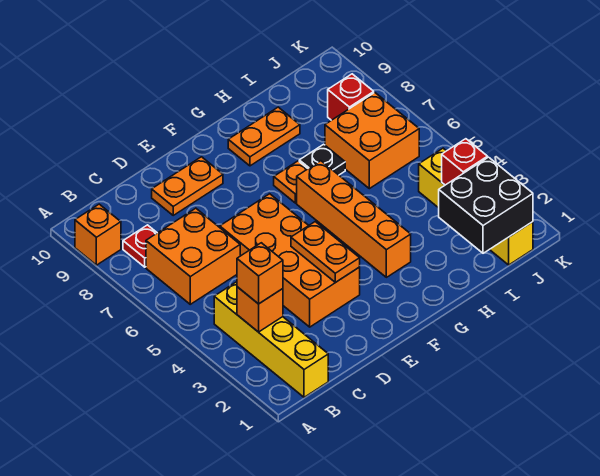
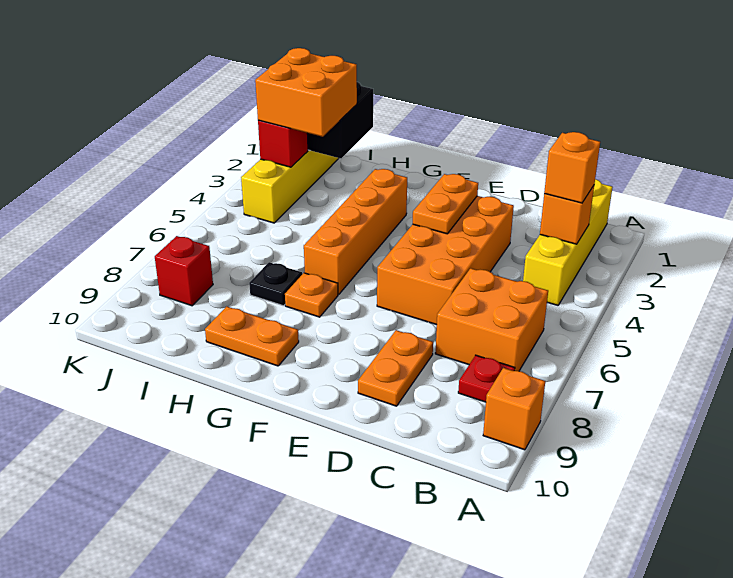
orange 1x2 plate [152,157,223,215] -> orange 1x2 plate turned to [358,330,433,406]
orange 2x2 brick [325,93,419,189] -> orange 2x2 brick moved to [255,48,357,137]

